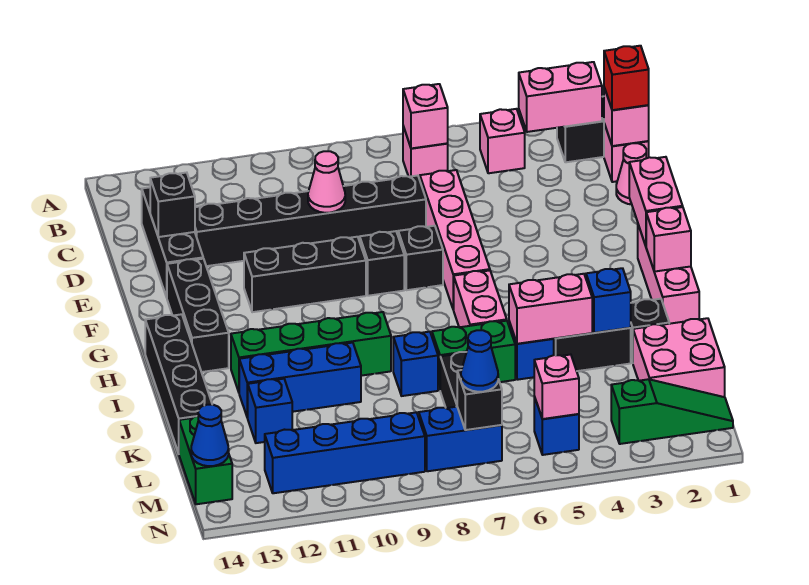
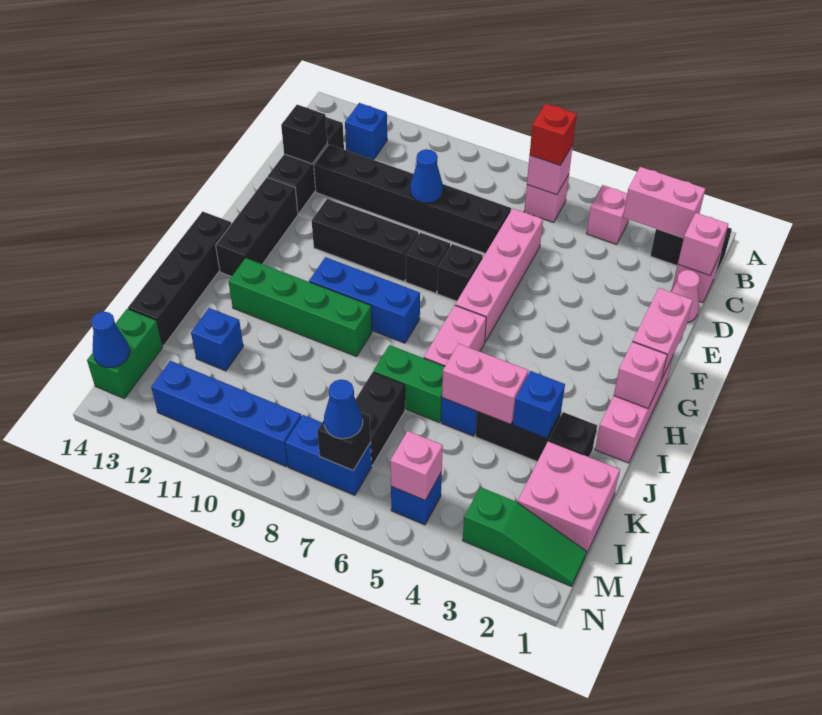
red 1x1 brick [604,46,649,110] -> red 1x1 brick moved to [530,104,577,165]
pink 1x1 cone [308,151,345,213] -> blue 1x1 cone [410,149,443,203]
blue 1x1 brick [393,332,438,396] -> blue 1x1 brick moved to [345,103,387,160]
blue 1x3 brick [239,343,361,418] -> blue 1x3 brick moved to [309,257,420,343]

